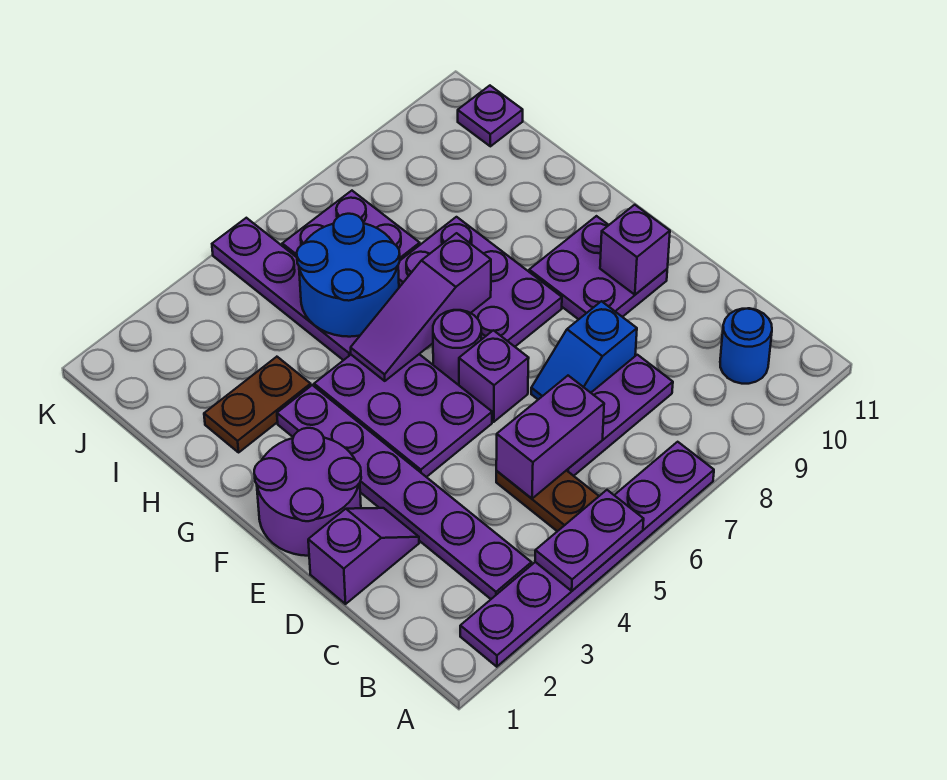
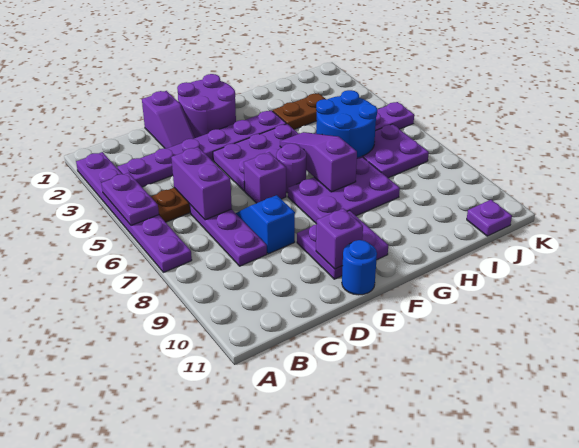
blue 1x1 round brick [720,308,772,384] -> blue 1x1 round brick moved to [342,240,377,295]
brown 1x2 plate [204,357,311,452] -> brown 1x2 plate turned to [273,93,325,129]

